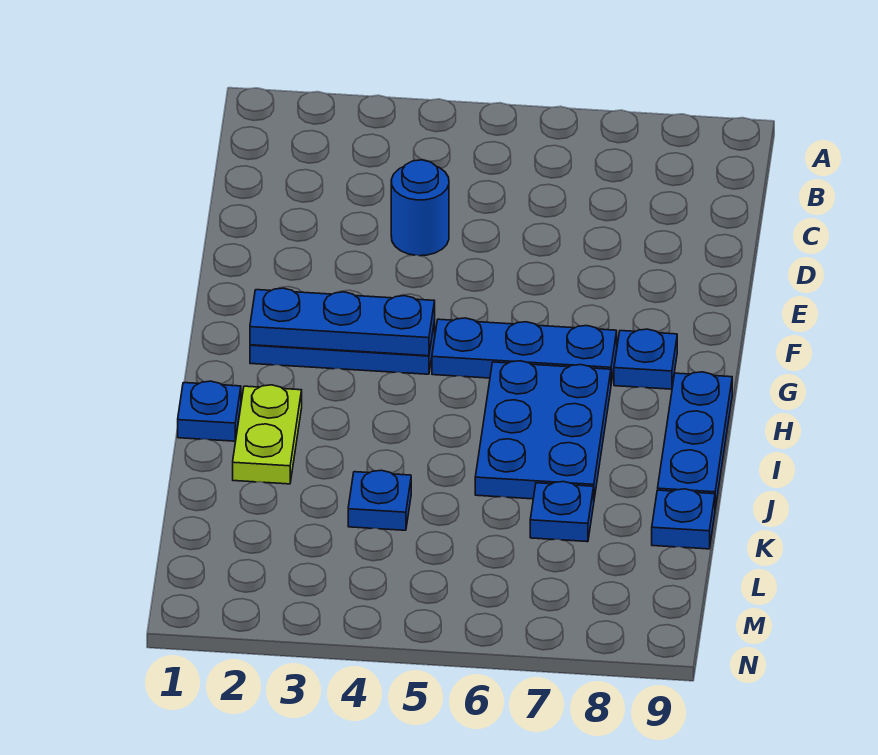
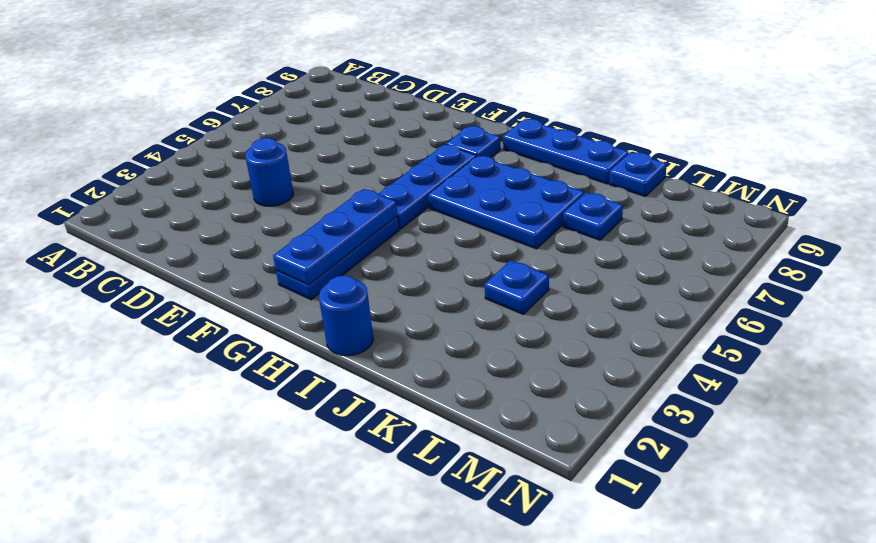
blue 1x1 plate [178,381,241,441] -> blue 1x1 round brick [319,275,374,356]
lime 1x2 plate [233,385,302,484] -> none

